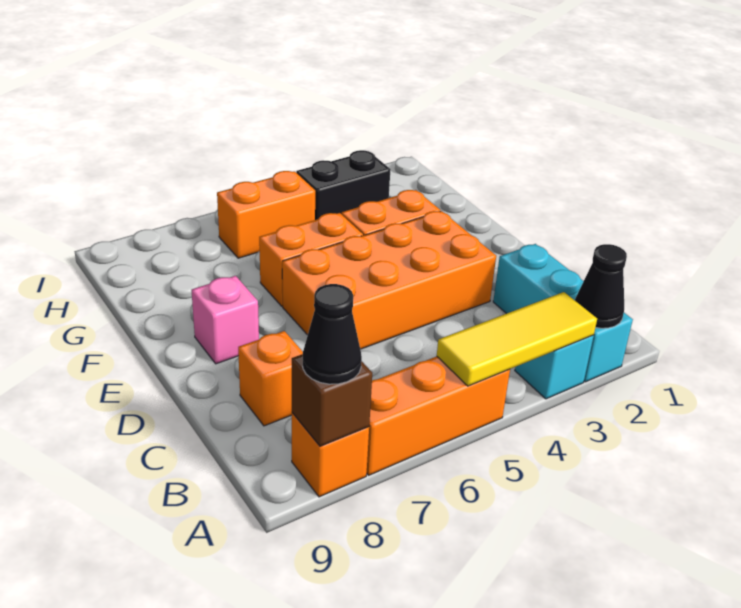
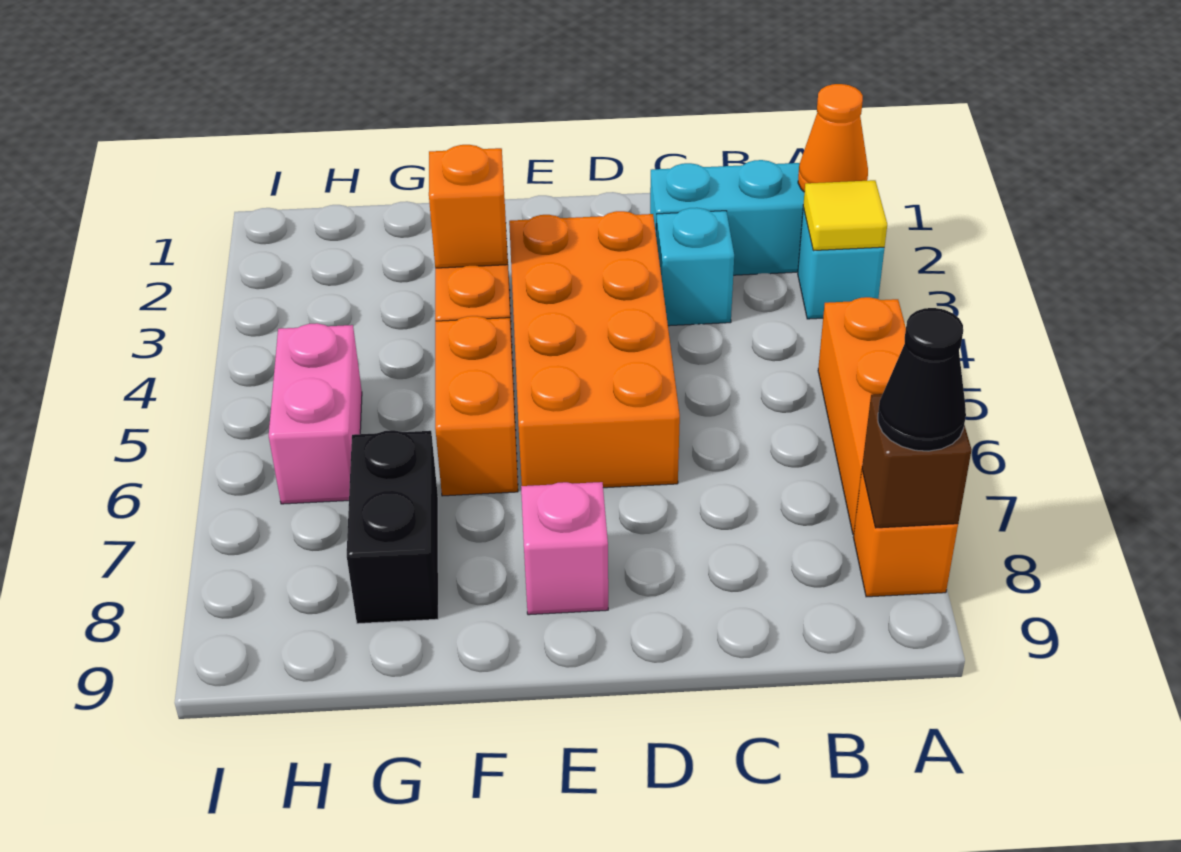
black 1x1 cone [575,244,627,328] -> orange 1x1 cone [798,84,868,192]
yellow 1x3 tile [437,292,597,386] -> yellow 1x1 tile [803,180,887,251]
none -> cyan 1x1 brick [656,208,734,326]
orange 1x1 brick [238,331,303,426] -> orange 1x1 brick moved to [429,145,508,268]
black 1x2 brick [296,150,391,220] -> black 1x2 brick moved to [347,430,438,624]
orange 1x2 brick [217,171,315,258] -> pink 1x2 brick [269,323,362,504]

